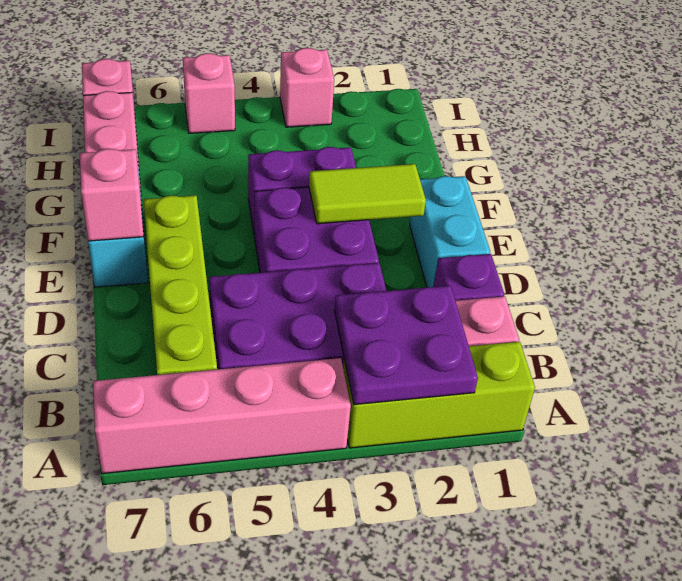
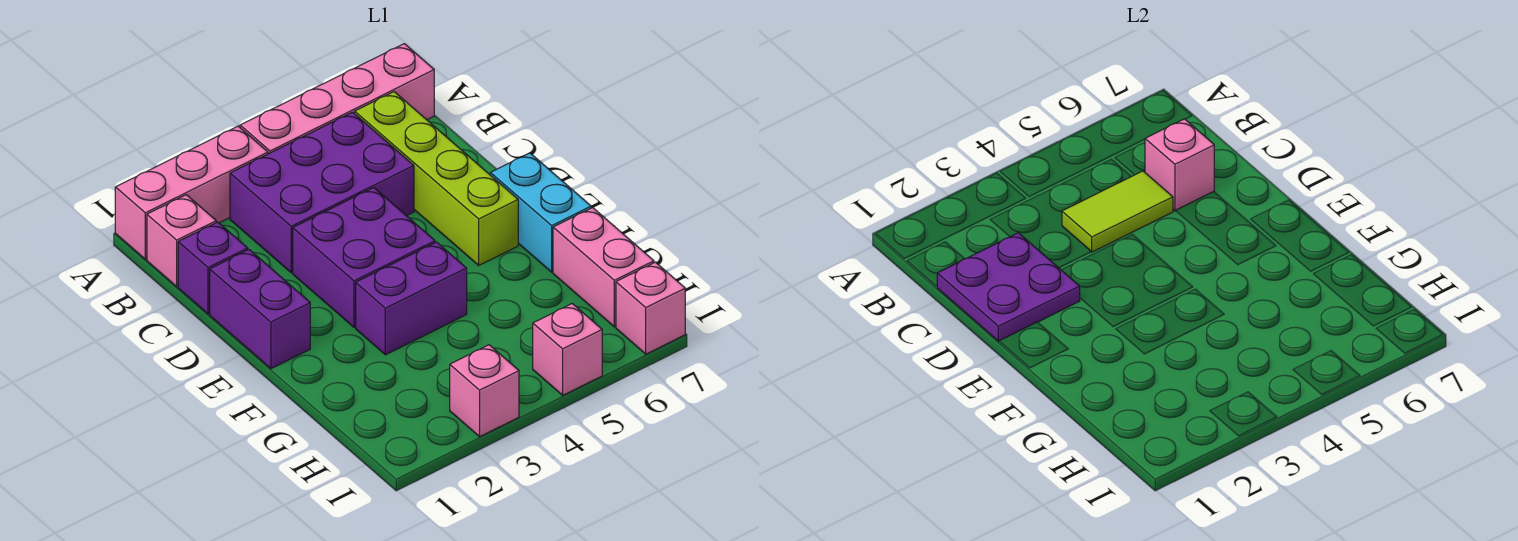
lime 1x3 brick [343,342,535,448] -> pink 1x3 brick [115,126,268,259]
purple 2x2 plate [334,286,478,405] -> purple 2x2 plate moved to [937,233,1080,341]
cyan 1x2 brick [410,176,490,287] -> purple 1x2 brick [210,250,310,369]
lime 1x2 tile [309,164,426,224] -> lime 1x2 tile moved to [1062,171,1173,252]
pink 1x1 brick [80,149,144,241] -> pink 1x1 brick moved to [1145,119,1214,211]

